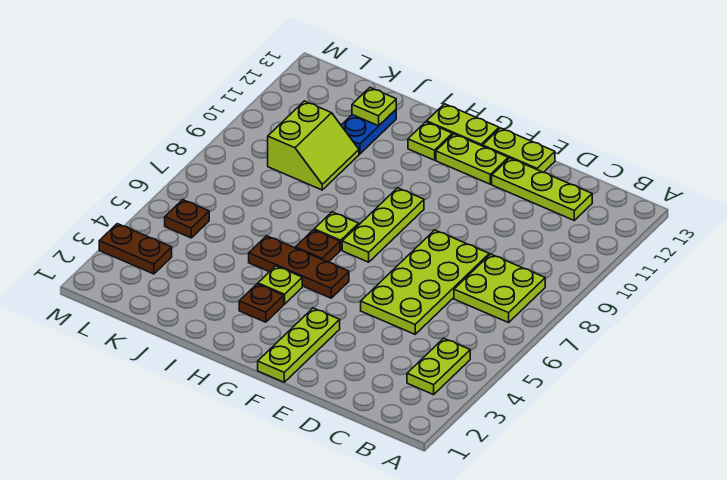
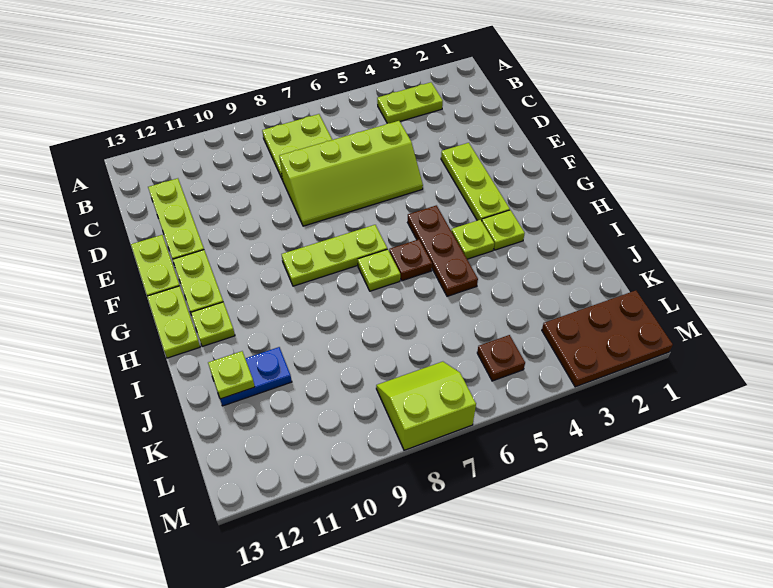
lime 2x4 plate [361,230,489,334] -> lime 2x4 slope [279,121,423,226]
lime 1x3 plate [258,308,340,382] -> lime 1x3 plate turned to [441,143,510,221]
brown 1x1 plate [239,284,284,322] -> lime 1x1 plate [482,210,525,250]
lime 2x2 slope [268,101,359,190] -> lime 2x2 slope moved to [376,362,476,450]
brown 1x2 plate [99,224,172,274] -> brown 2x3 plate [542,291,673,387]

